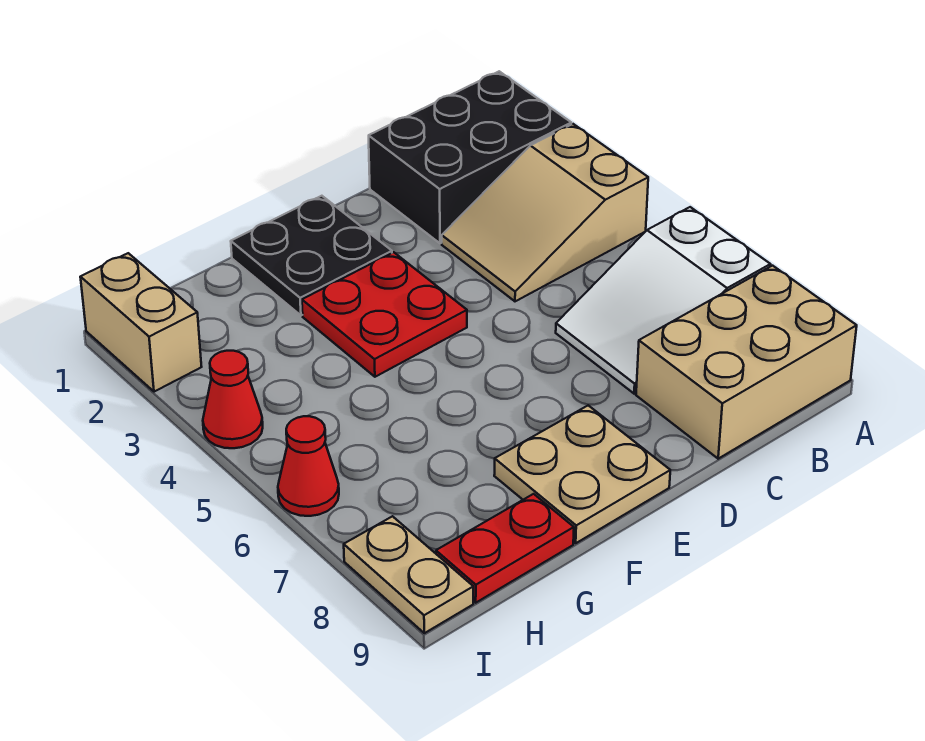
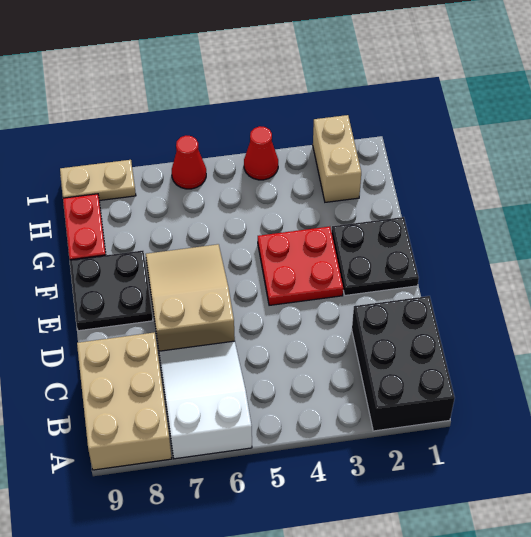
tan 2x3 slope [442,124,648,301] -> tan 2x3 slope moved to [146,244,235,351]
tan 2x2 plate [494,405,670,543] -> black 2x2 plate [70,251,153,331]
tan 1x2 brick [80,253,202,392] -> tan 1x2 brick turned to [313,115,361,202]

